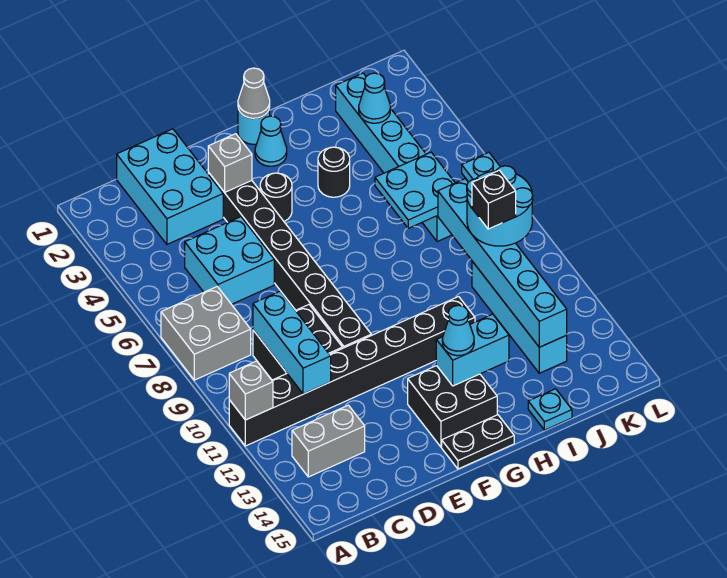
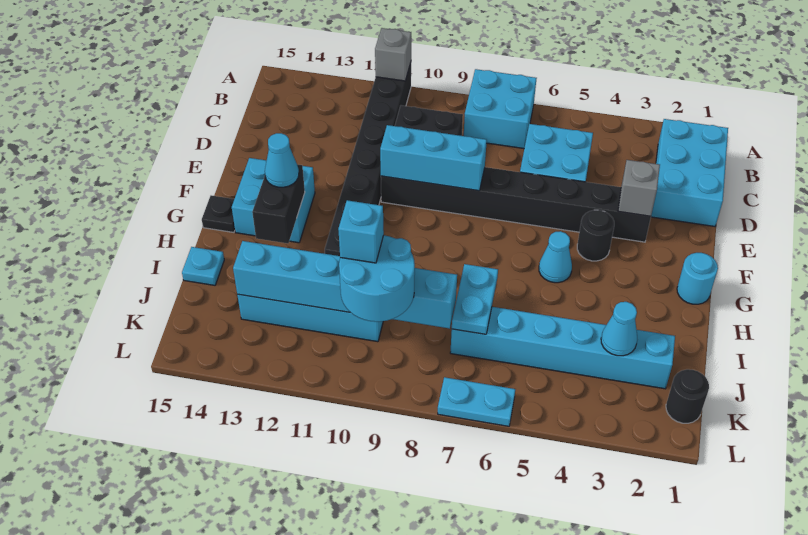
grey 2x2 brick [161,287,251,380] -> cyan 2x2 brick [464,69,537,149]
grey 1x2 brick [292,405,365,477] -> none
cyan 2x3 brick [117,129,223,244] -> cyan 2x3 brick turned to [651,119,728,226]
cyan 1x3 brick [253,291,331,394] -> cyan 1x3 brick moved to [380,125,487,191]
black 2x2 brick [408,366,497,447] -> cyan 2x2 brick [232,158,315,243]
black 1x2 plate [442,415,514,469] -> black 1x1 plate [202,195,235,232]
grey 1x1 cone [238,68,270,118] -> none
cyan 1x1 cone [255,116,287,166] -> cyan 1x1 cone moved to [539,231,572,283]
cyan 1x2 brick [436,314,509,386] -> black 1x2 brick [252,164,305,243]
black 1x1 round brick [318,147,350,197] -> black 1x1 round brick moved to [666,369,709,423]
cyan 2x2 plate [375,152,455,228] -> cyan 1x2 plate [452,264,498,334]
black 1x1 brick [472,170,516,229] -> cyan 1x1 brick [338,200,384,263]

